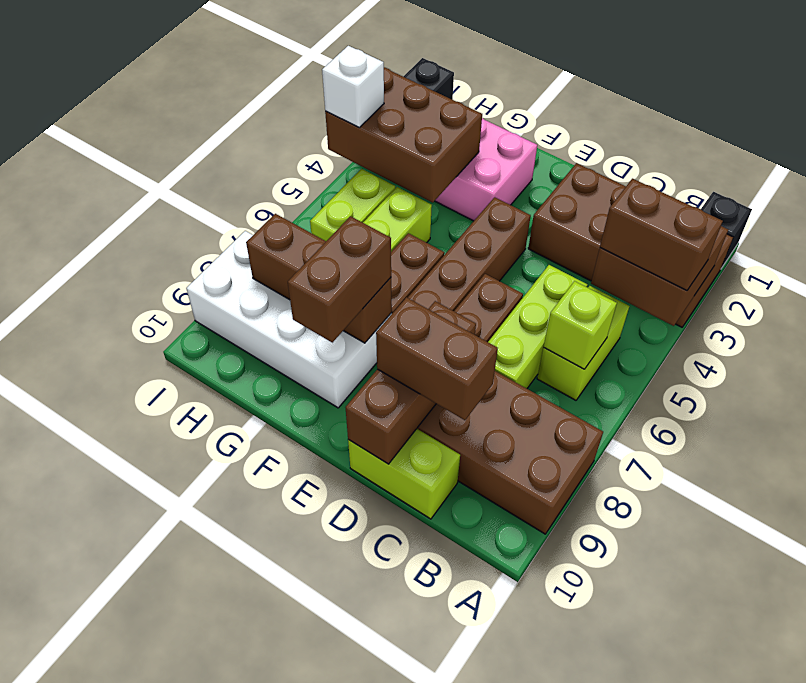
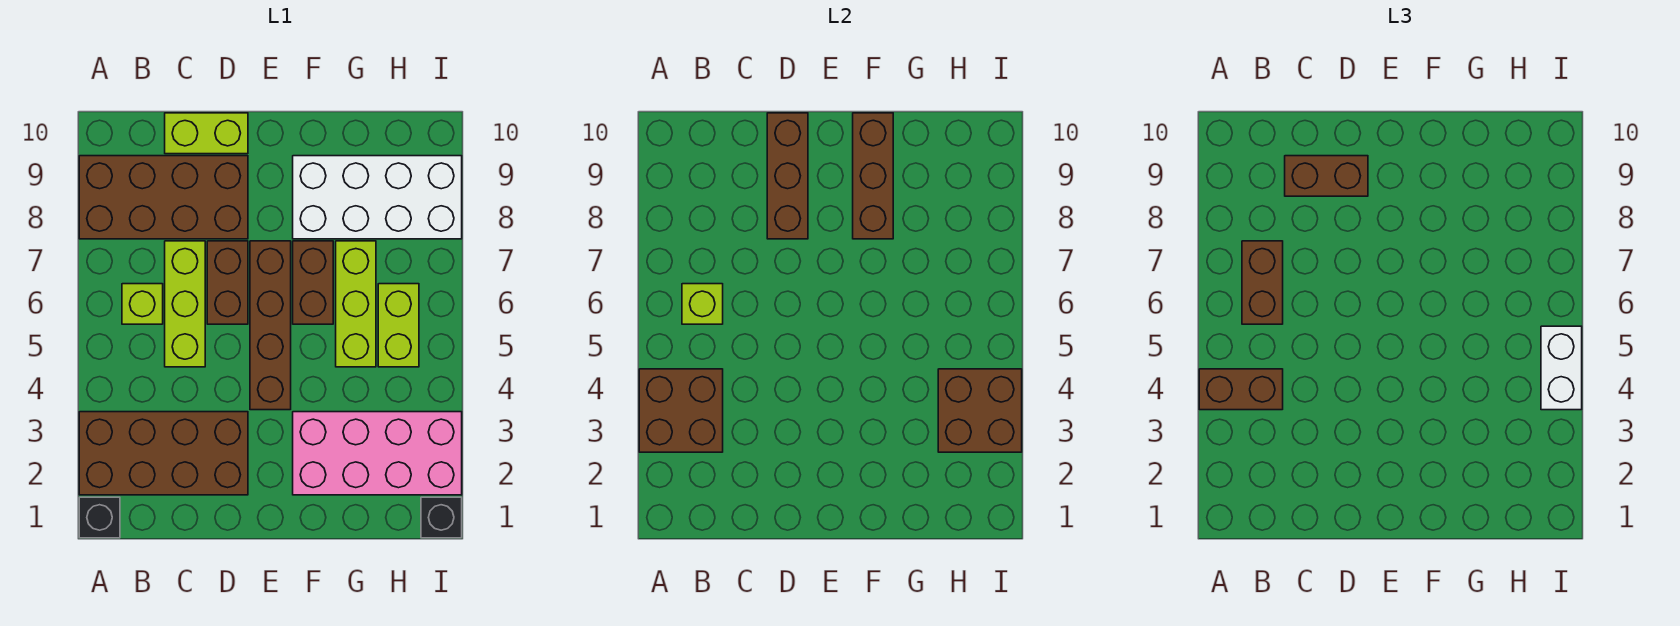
lime 1x2 brick [537,286,629,400] -> lime 1x1 brick [122,284,163,324]
brown 1x3 brick [246,214,392,343] -> brown 1x3 brick turned to [853,113,893,239]
brown 1x2 brick [288,216,391,342] -> brown 1x2 brick moved to [1242,241,1283,324]
brown 2x3 brick [325,67,482,203] -> brown 2x2 brick [938,369,1022,452]
white 1x1 brick [322,46,384,127] -> white 1x2 brick [1541,326,1582,410]

